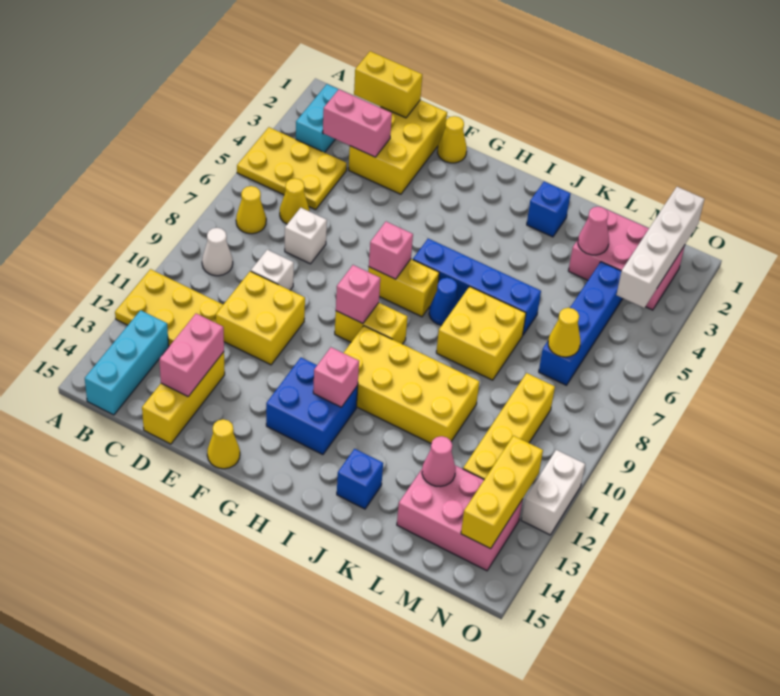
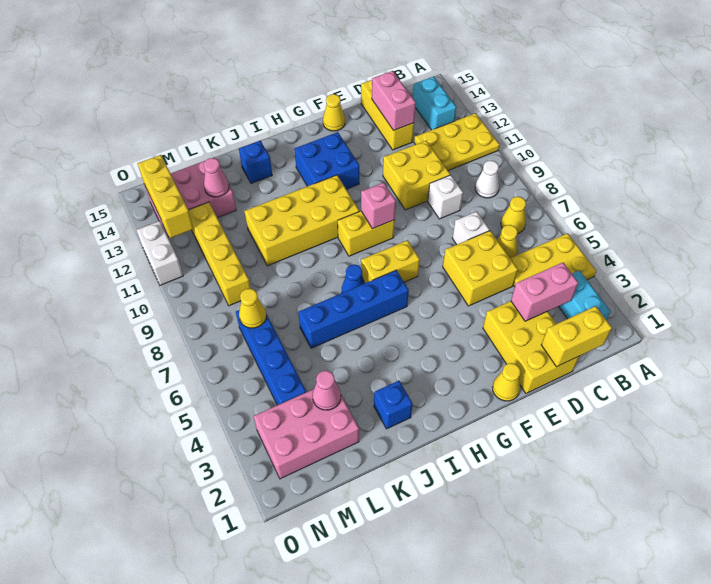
cyan 1x3 brick [85,310,169,415] -> cyan 1x2 brick [413,77,456,130]
pink 1x1 brick [369,222,413,279] -> none
pink 1x1 brick [313,347,359,407] -> none
yellow 2x2 brick [436,287,526,380] -> yellow 2x2 brick moved to [443,231,518,306]
white 1x4 brick [616,187,704,308] -> none

